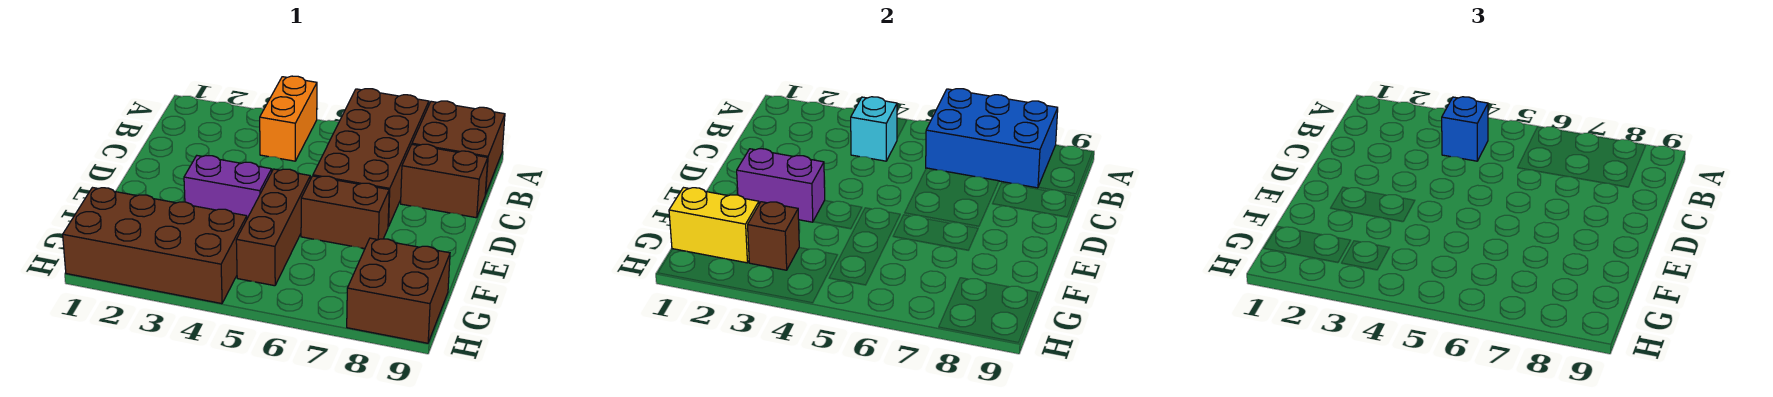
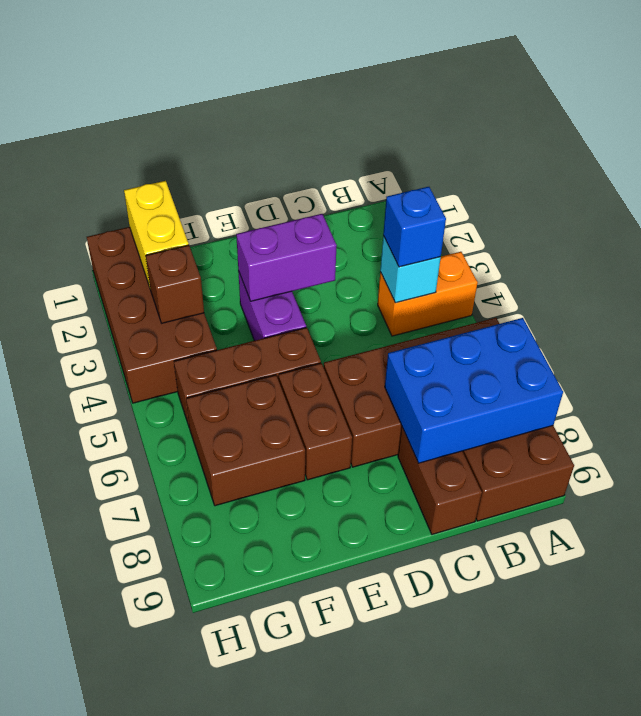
blue 2x3 brick [926,89,1058,188] -> blue 2x3 brick turned to [385,318,563,463]
purple 1x2 brick [737,149,825,222] -> purple 1x2 brick turned to [236,214,337,301]
brown 2x2 brick [347,238,450,343] -> brown 2x2 brick moved to [186,375,305,506]

